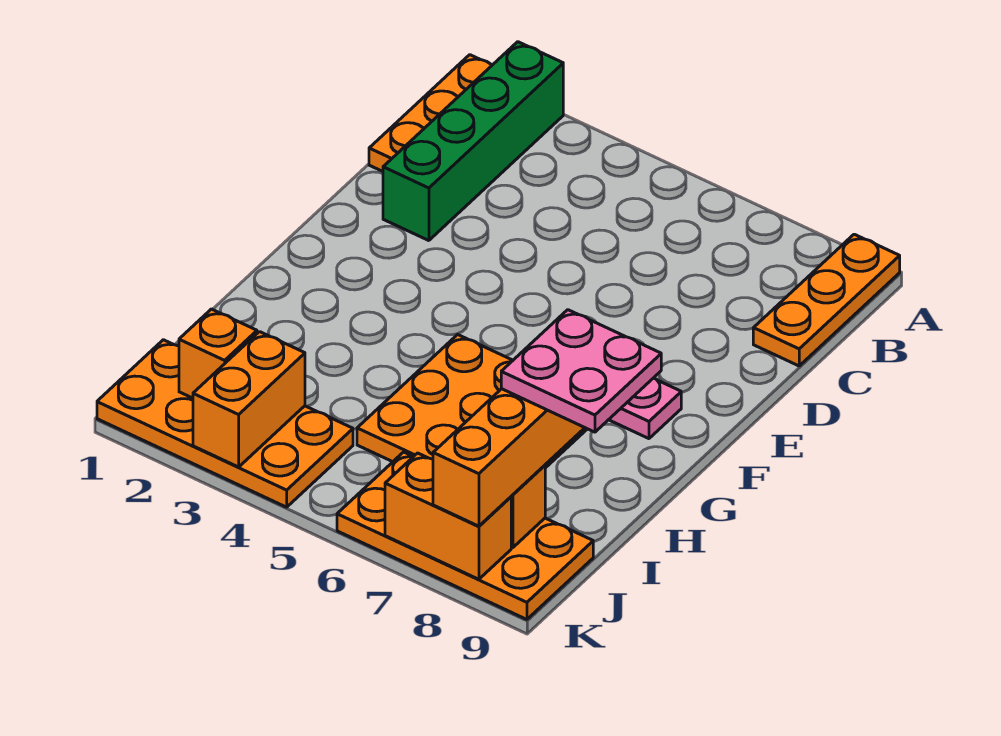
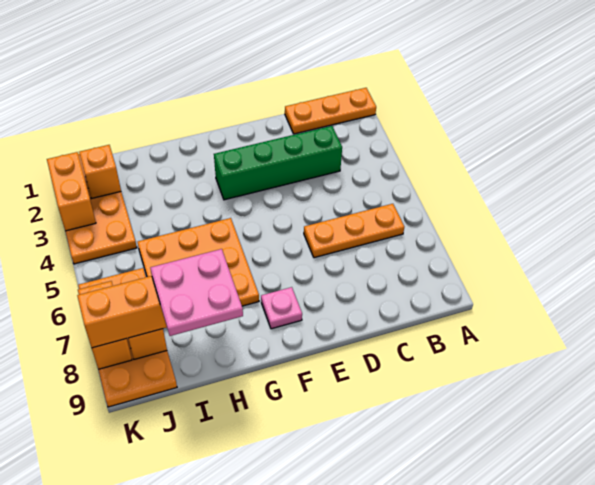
green 1x4 brick [383,42,563,241] -> green 1x4 brick moved to [214,126,342,200]
orange 1x3 plate [753,234,900,366] -> orange 1x3 plate moved to [304,204,404,258]
orange 1x2 brick [193,332,305,467] -> orange 1x2 brick turned to [47,152,96,231]

